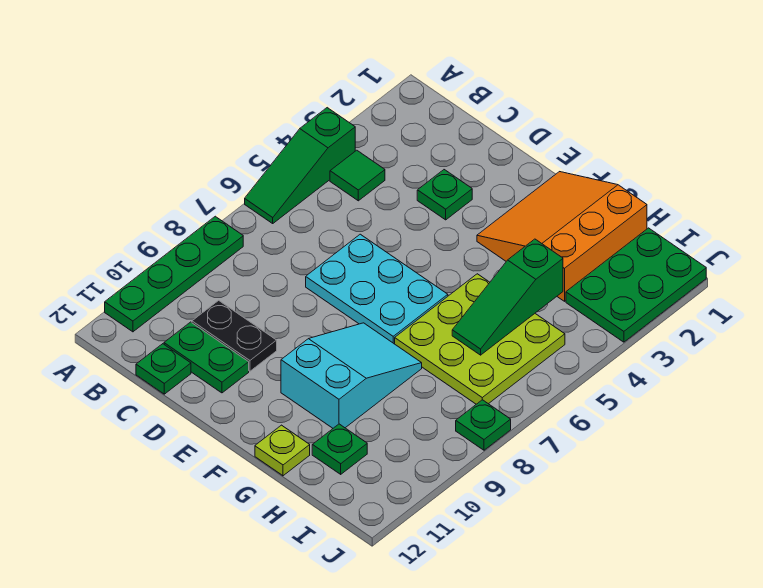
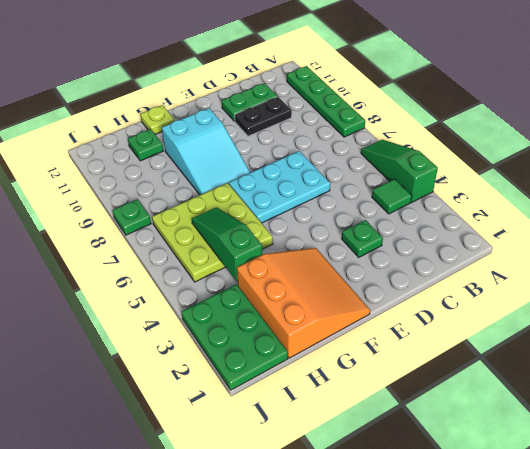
green 1x1 plate [136,344,191,394] -> none

